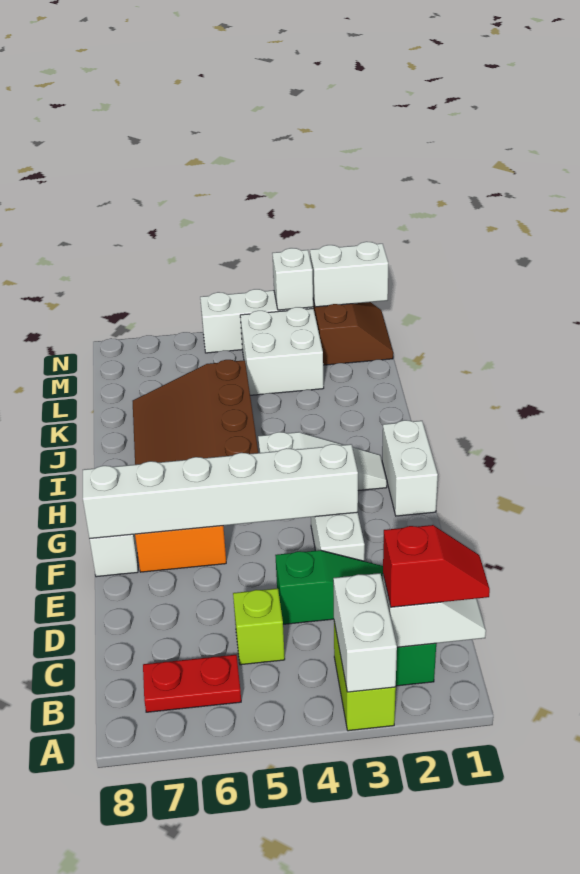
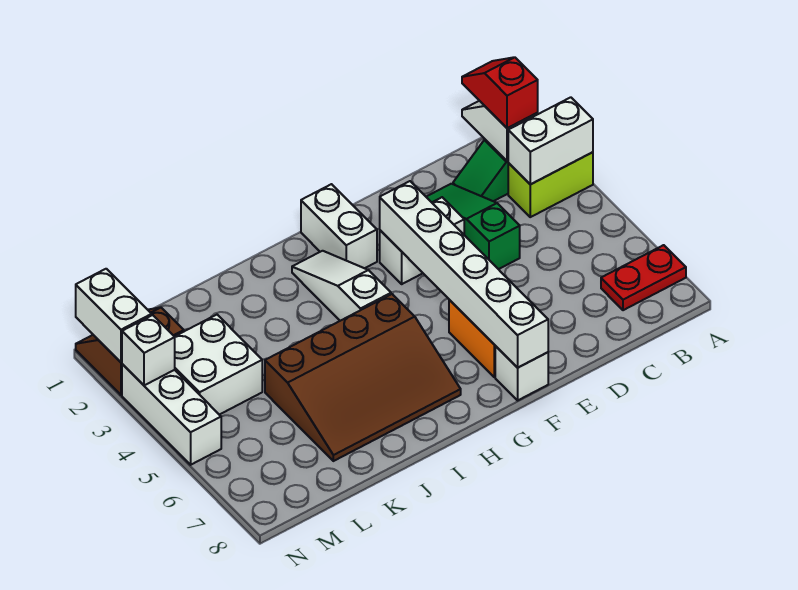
red 1x2 plate [143,655,241,712] -> red 1x2 plate turned to [601,245,686,310]
lime 1x1 brick [233,588,285,665] -> none
white 1x2 brick [382,420,438,516] -> white 1x2 brick turned to [301,184,377,268]

